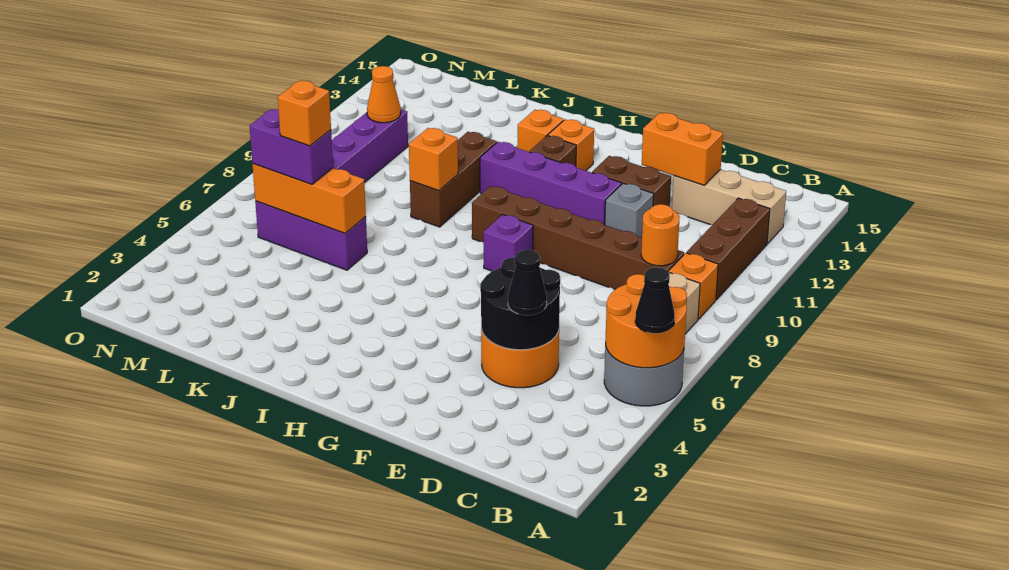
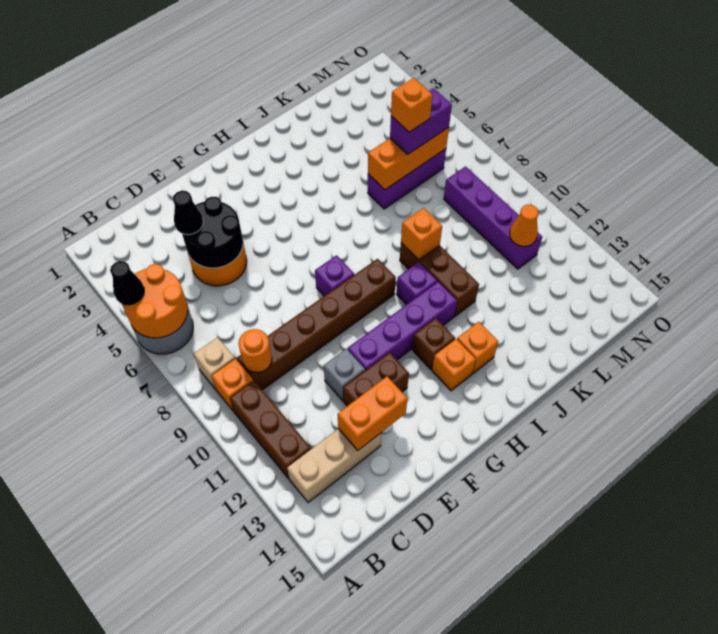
none -> purple 1x1 brick [397,262,437,305]

